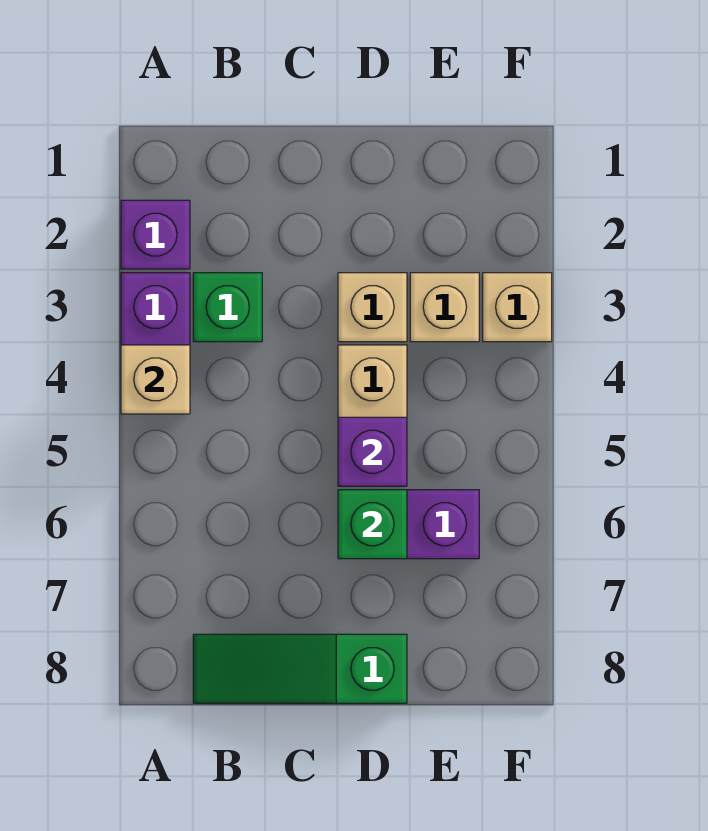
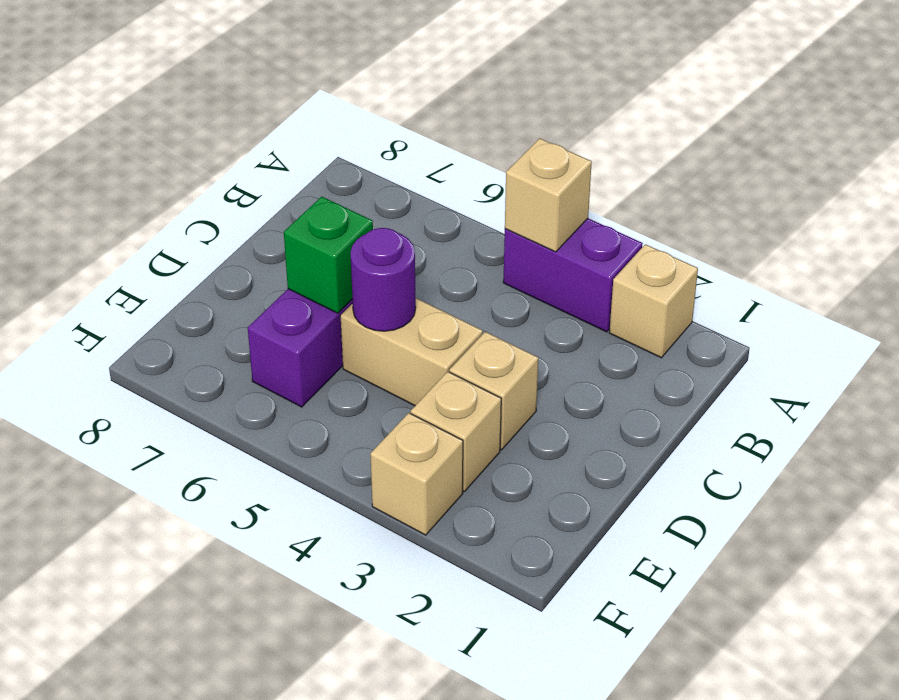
purple 1x1 brick [121,200,190,269] -> tan 1x1 brick [609,244,698,358]
green 1x1 brick [193,273,262,342] -> none
green 1x3 slope [193,634,407,703] -> none
purple 1x1 brick [338,417,407,486] -> purple 1x1 round brick [351,228,416,331]

